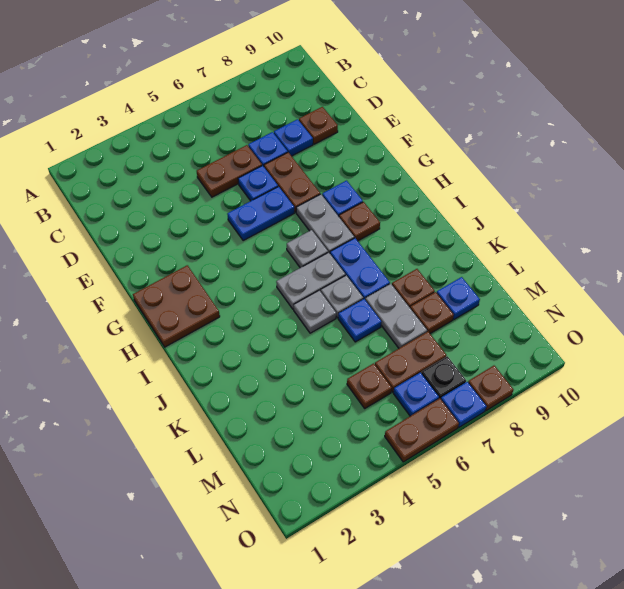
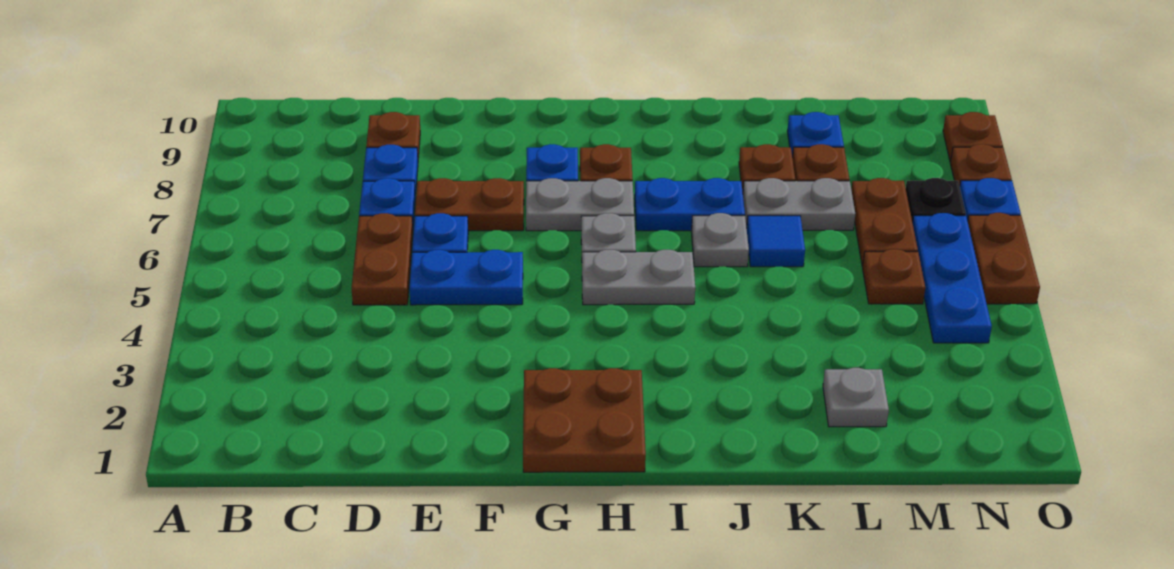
blue 1x2 plate [227,187,294,241] -> blue 1x2 plate turned to [409,250,523,305]
grey 1x2 plate [276,252,345,309] -> grey 1x2 plate turned to [582,250,695,305]
grey 1x1 plate [294,290,336,333] -> grey 1x1 plate moved to [823,368,889,427]
blue 1x1 plate [338,299,381,342] -> blue 1x1 tile [747,216,805,267]
blue 1x1 plate [393,373,439,416] -> blue 1x3 plate [913,213,992,343]
none -> brown 1x1 plate [943,112,1003,162]

